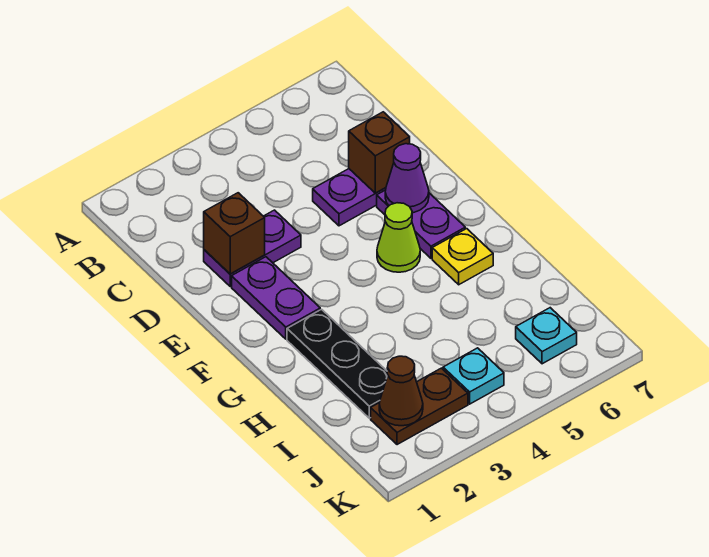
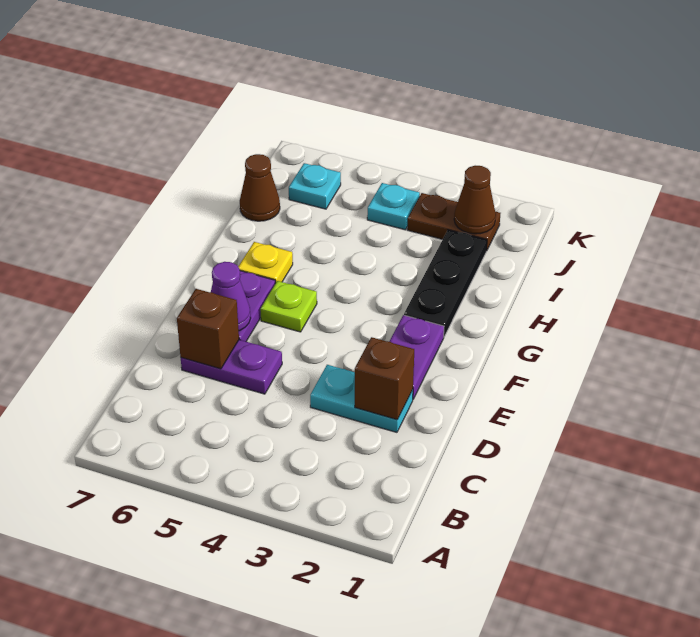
purple 1x2 plate [204,210,301,286] -> cyan 1x2 plate [310,365,413,432]
lime 1x1 cone [377,203,420,272] -> lime 1x1 plate [260,281,317,332]
none -> brown 1x1 cone [240,154,280,221]

